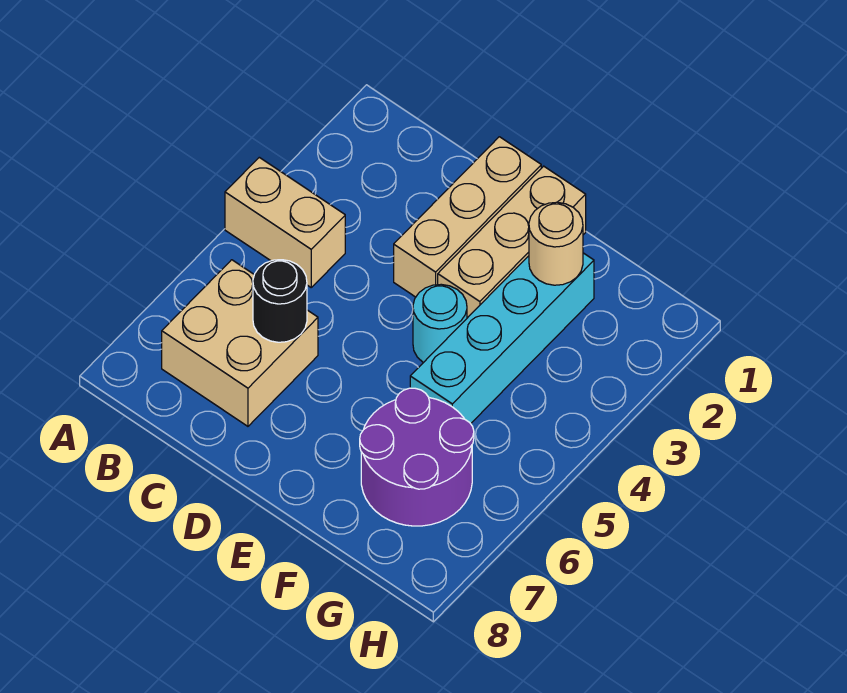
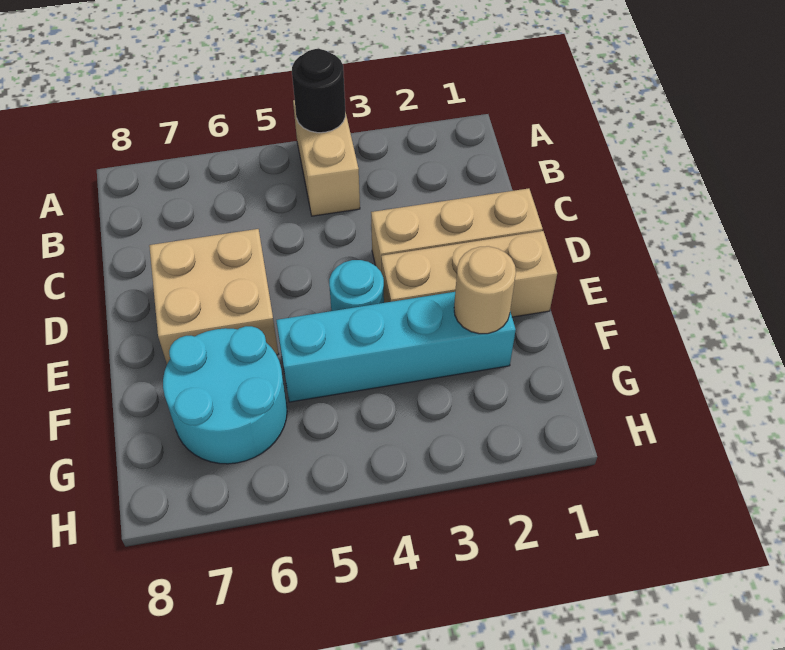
tan 2x2 brick [162,260,318,426] -> tan 2x2 brick moved to [149,229,279,364]
black 1x1 round brick [253,260,307,342] -> black 1x1 round brick moved to [292,49,345,133]
purple 2x2 round brick [360,388,474,526] -> cyan 2x2 round brick [163,326,287,464]

